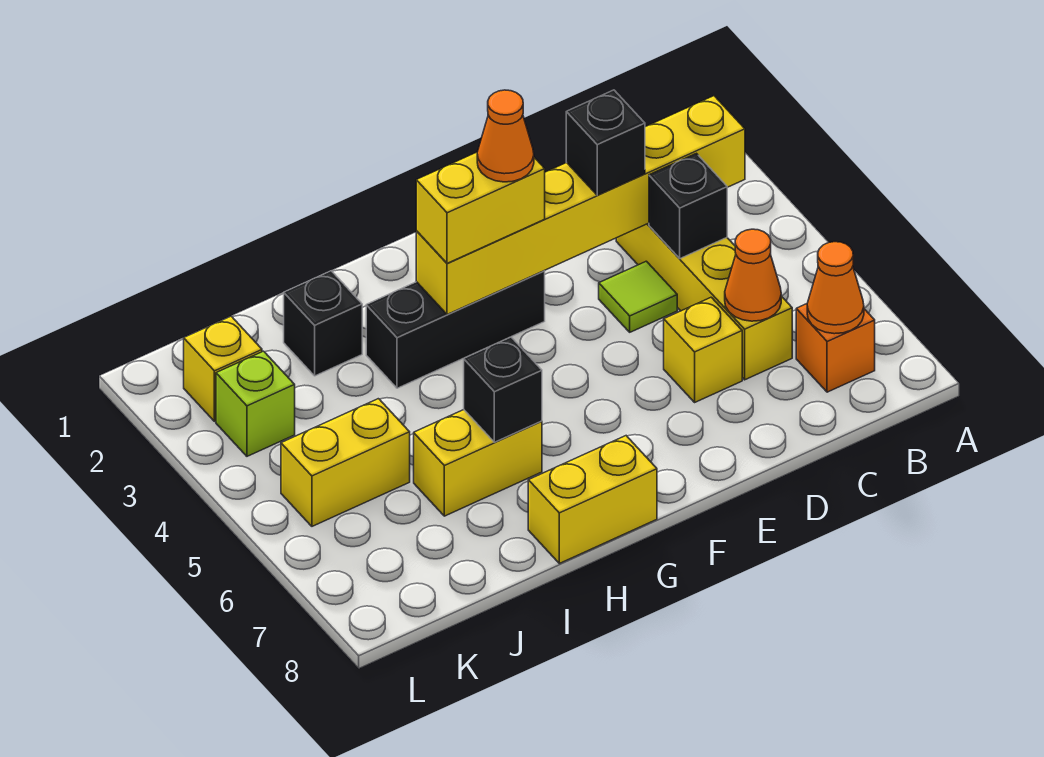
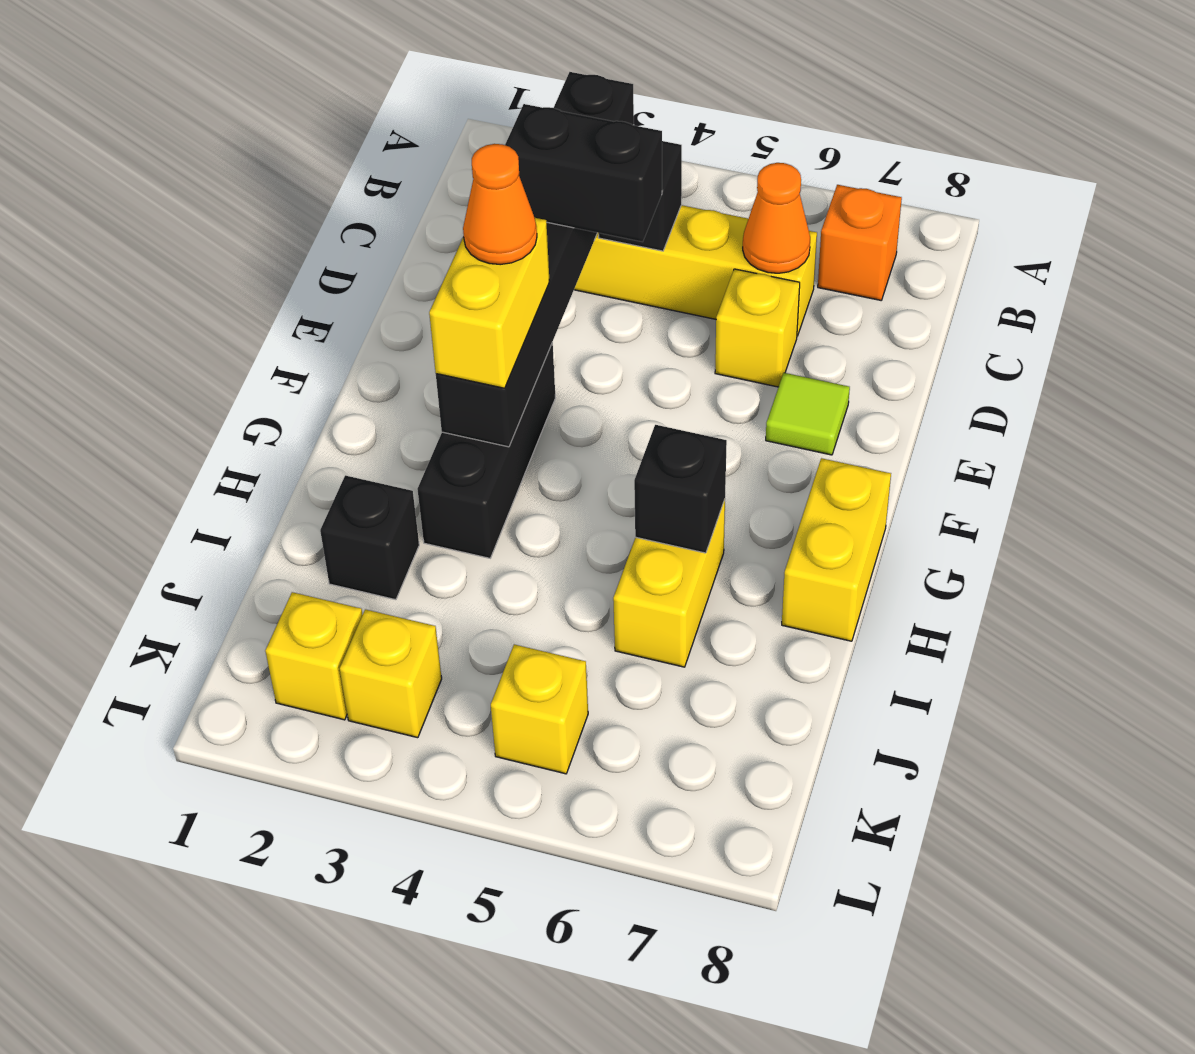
yellow 1x6 brick [416,96,745,315] -> black 1x6 brick [436,72,634,447]
orange 1x1 cone [807,242,864,334] -> none
black 1x1 brick [566,90,645,195] -> black 1x2 brick [505,104,662,242]
lime 1x1 tile [599,261,677,332] -> lime 1x1 tile moved to [766,373,850,455]
yellow 1x2 brick [281,399,410,526] -> yellow 1x1 brick [491,645,588,774]
lime 1x1 brick [216,351,295,456] -> yellow 1x1 brick [340,609,442,738]

